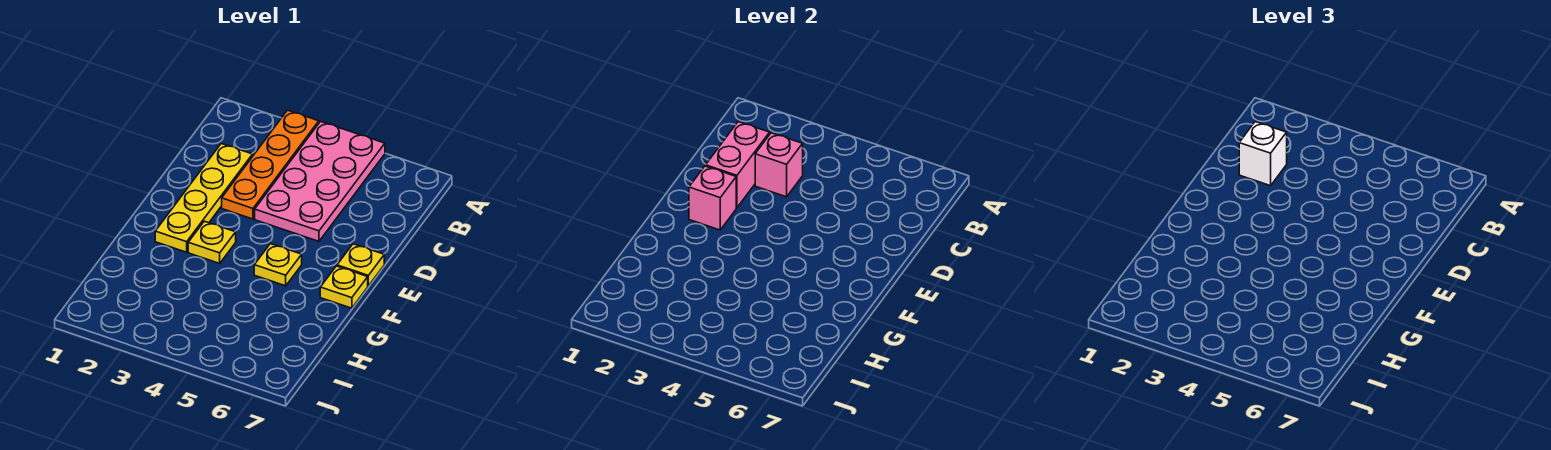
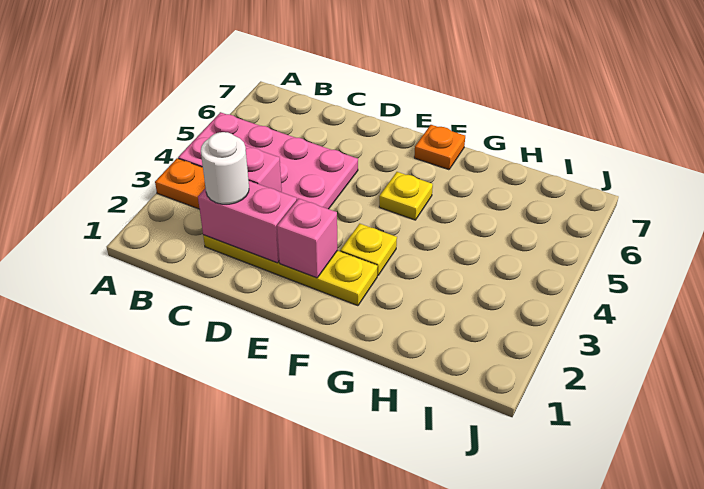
white 1x1 brick [1239,122,1287,186] -> white 1x1 round brick [201,132,249,204]
yellow 1x1 plate [337,244,384,286] -> none
yellow 1x1 plate [320,266,368,308] -> orange 1x1 plate [414,125,465,170]

